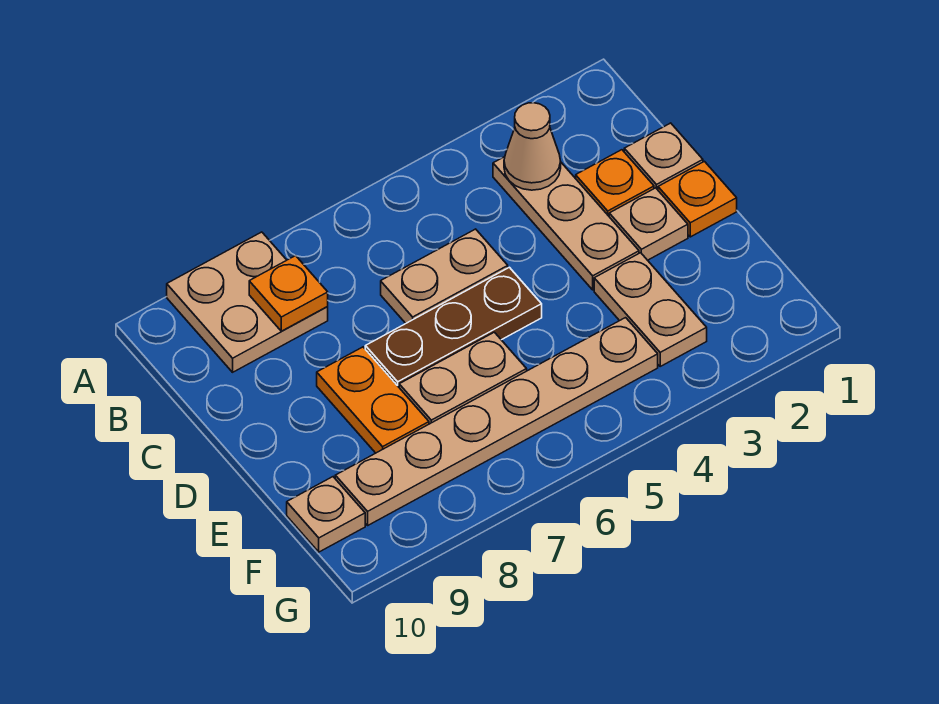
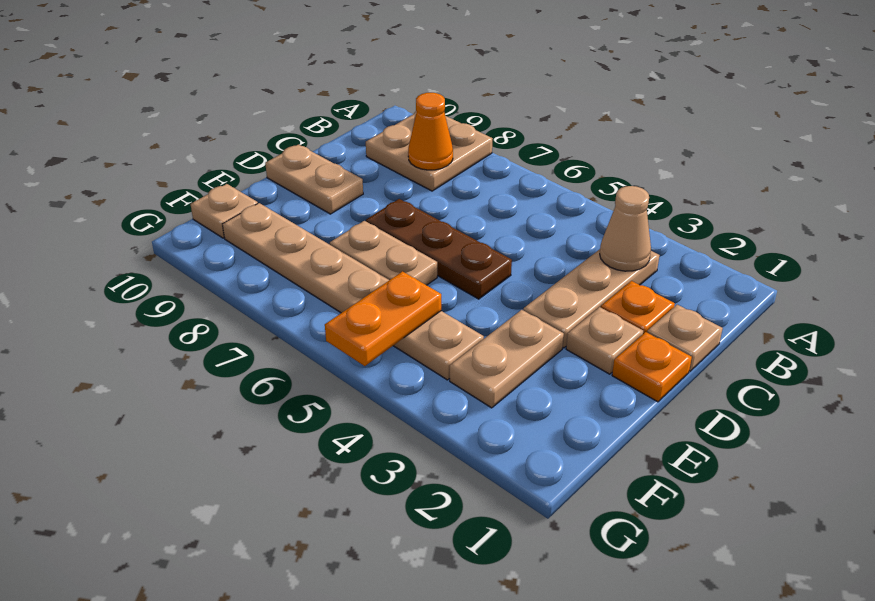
orange 1x1 plate [249,256,328,331] -> orange 1x1 cone [408,93,453,170]
tan 1x2 plate [381,229,508,323] -> tan 1x2 plate moved to [265,145,363,214]
orange 1x2 plate [317,347,429,453] -> orange 1x2 plate moved to [325,271,441,366]

